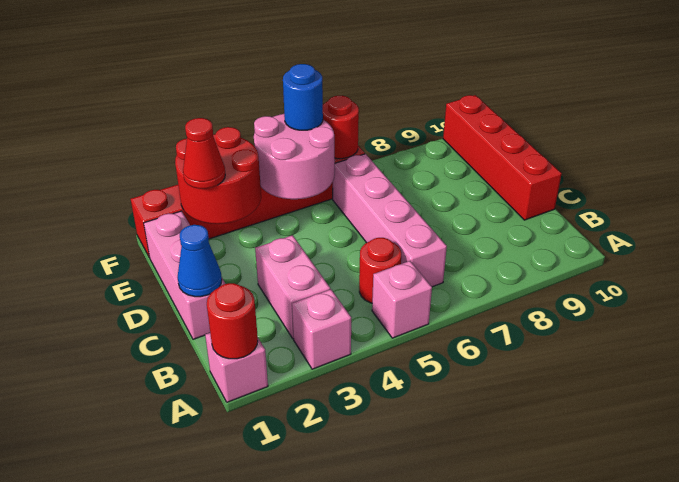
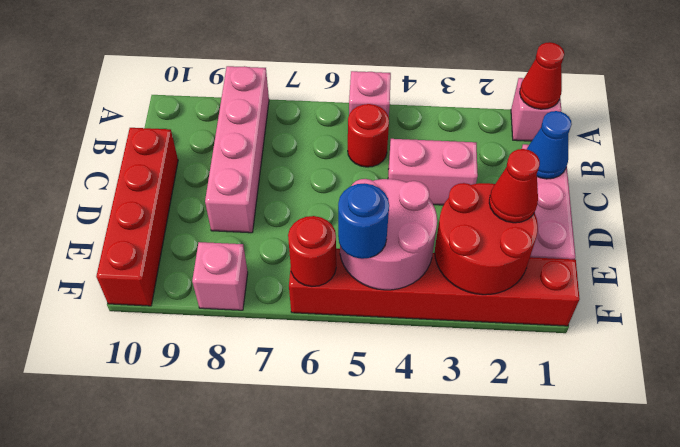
red 1x1 round brick [207,283,258,359] -> red 1x1 cone [520,42,564,109]
pink 1x1 brick [292,289,351,369] -> pink 1x1 brick moved to [192,242,248,310]
pink 1x2 brick [255,235,330,339] -> pink 1x2 brick turned to [388,139,478,205]
pink 1x4 brick [333,154,447,287] -> pink 1x4 brick moved to [205,66,269,233]

